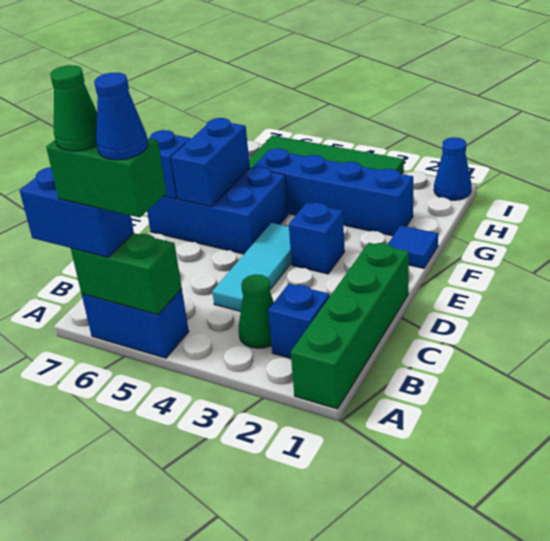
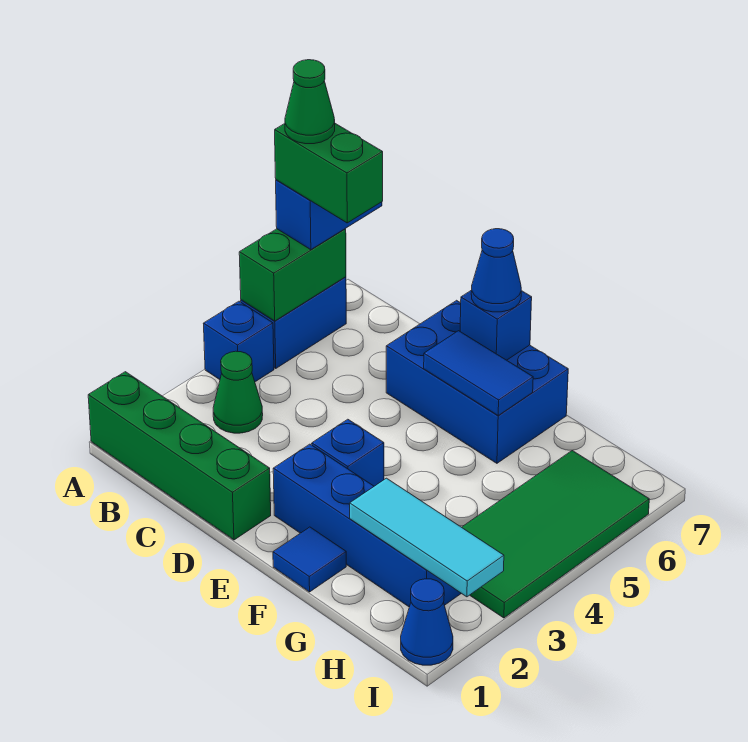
green 1x2 brick [46,138,166,218] -> green 1x2 brick turned to [275,124,383,223]
blue 1x1 cone [94,73,148,160] -> blue 1x1 cone moved to [471,229,521,312]
blue 1x1 brick [268,284,330,358] -> blue 1x1 brick moved to [203,301,274,382]
cyan 1x3 tile [212,223,292,312] -> cyan 1x3 tile moved to [350,478,504,597]
blue 2x3 brick [147,167,288,254] -> blue 2x3 brick turned to [386,300,568,463]
blue 1x2 brick [171,118,250,207] -> blue 1x2 tile [424,331,533,415]
blue 1x4 brick [253,148,413,236] -> blue 1x4 brick turned to [273,444,461,607]

